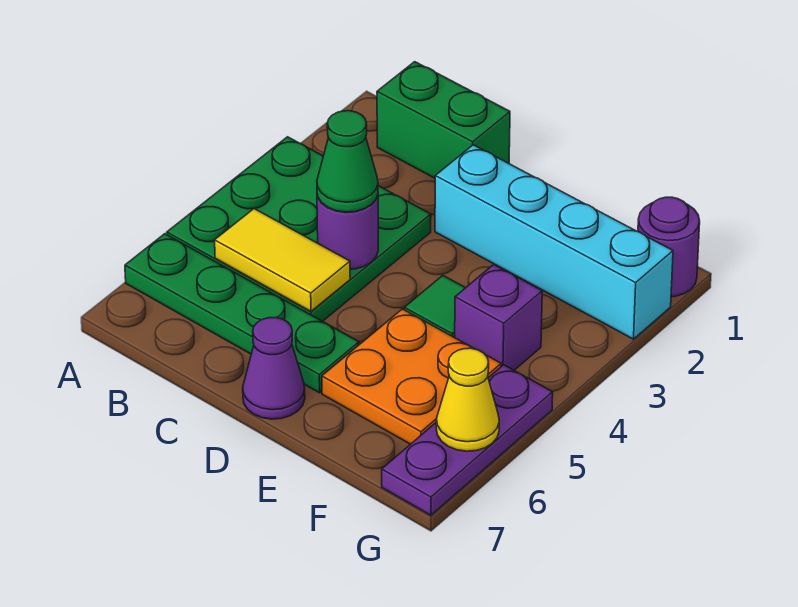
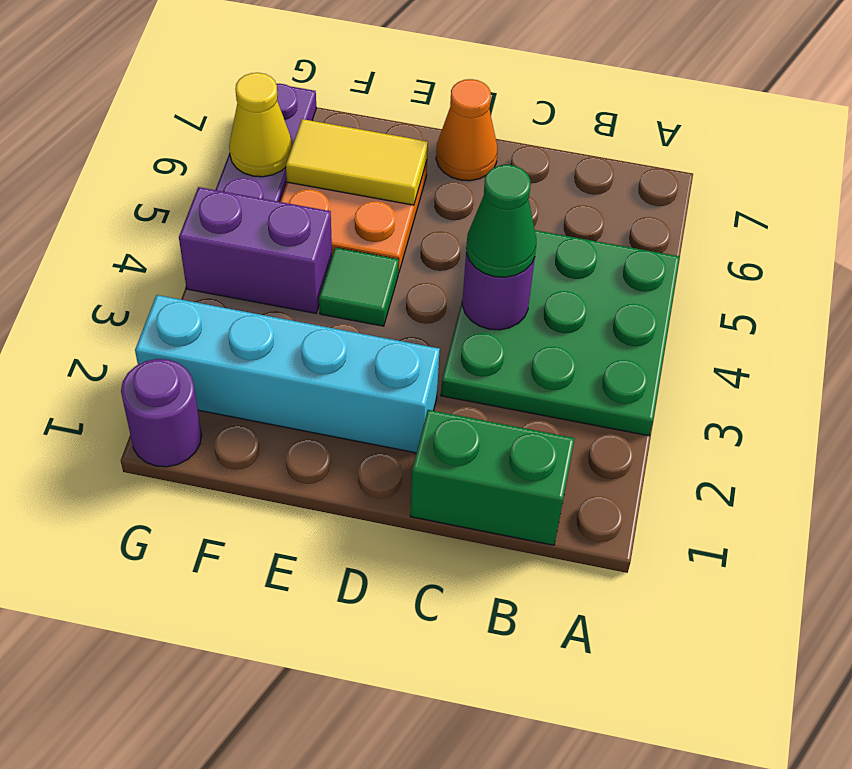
green 1x4 plate [125,234,359,393] -> none
yellow 1x2 tile [215,209,350,311] -> yellow 1x2 tile moved to [286,119,428,205]
purple 1x1 cone [243,318,305,419] -> orange 1x1 cone [436,79,497,181]
purple 1x1 brick [455,265,542,370] -> purple 1x2 brick [179,187,332,313]

